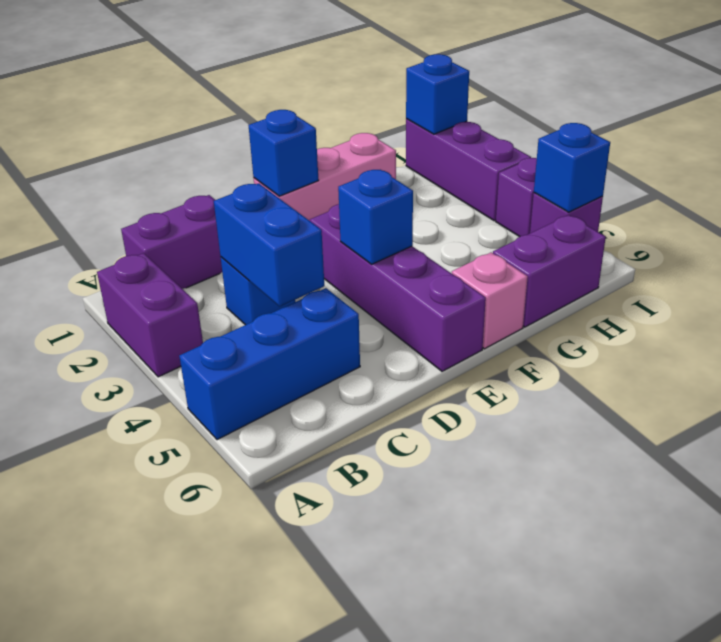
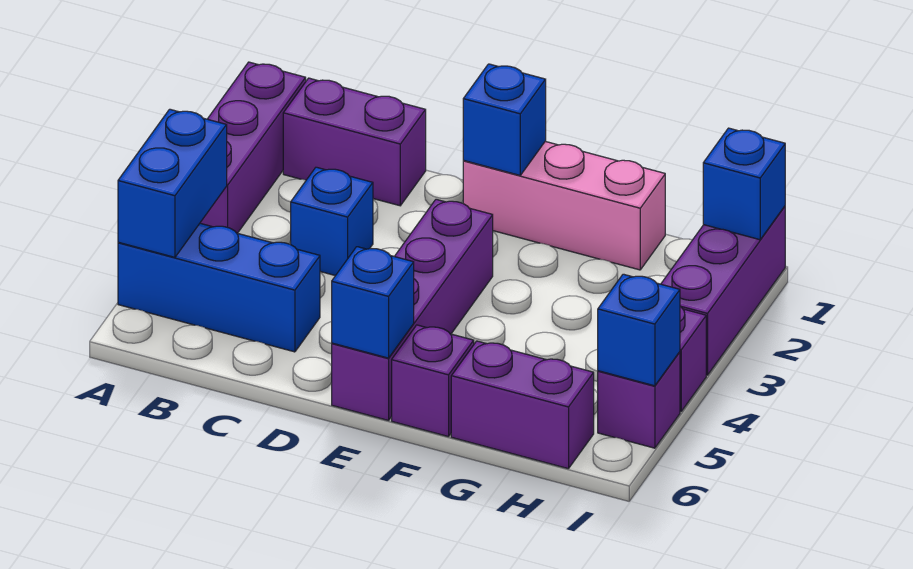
purple 1x2 brick [97,253,203,377] -> purple 1x3 brick [200,62,306,233]
blue 1x2 brick [214,183,324,307] -> blue 1x2 brick moved to [118,109,227,257]
blue 1x1 brick [338,170,413,264] -> blue 1x1 brick moved to [332,247,414,358]
pink 1x1 brick [452,252,528,349] -> purple 1x1 brick [392,325,474,437]

